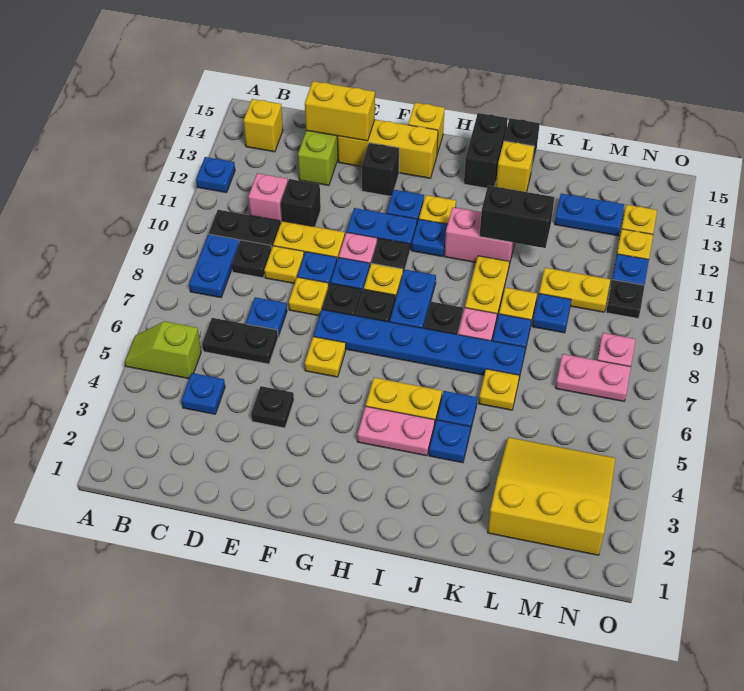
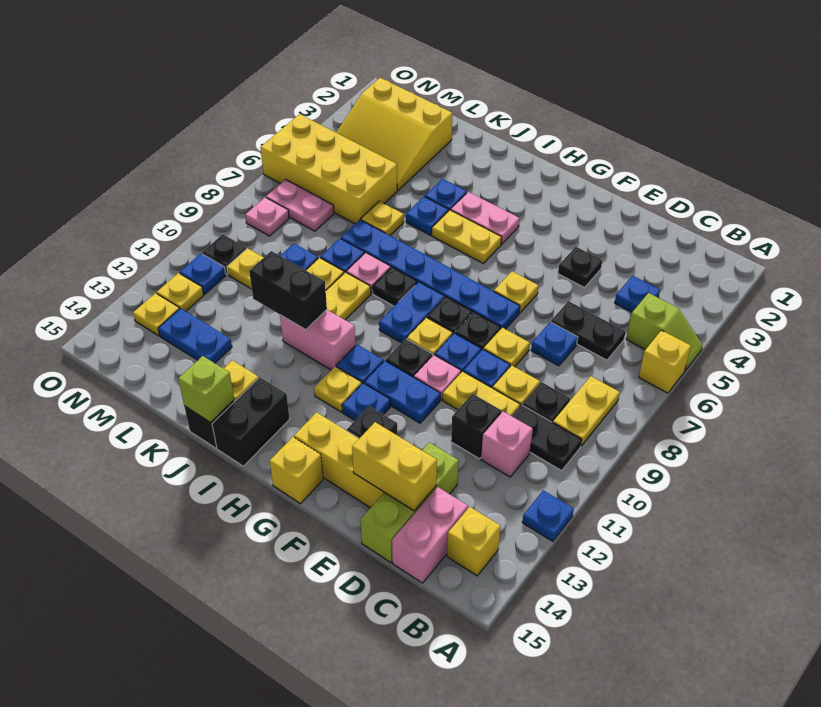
none -> yellow 1x1 brick [639,330,691,393]
blue 1x2 plate [189,234,239,298] -> yellow 1x2 plate [553,376,620,446]
none -> pink 1x2 brick [392,487,468,583]
none -> lime 1x1 brick [178,356,234,423]
none -> yellow 2x4 brick [260,114,397,224]

